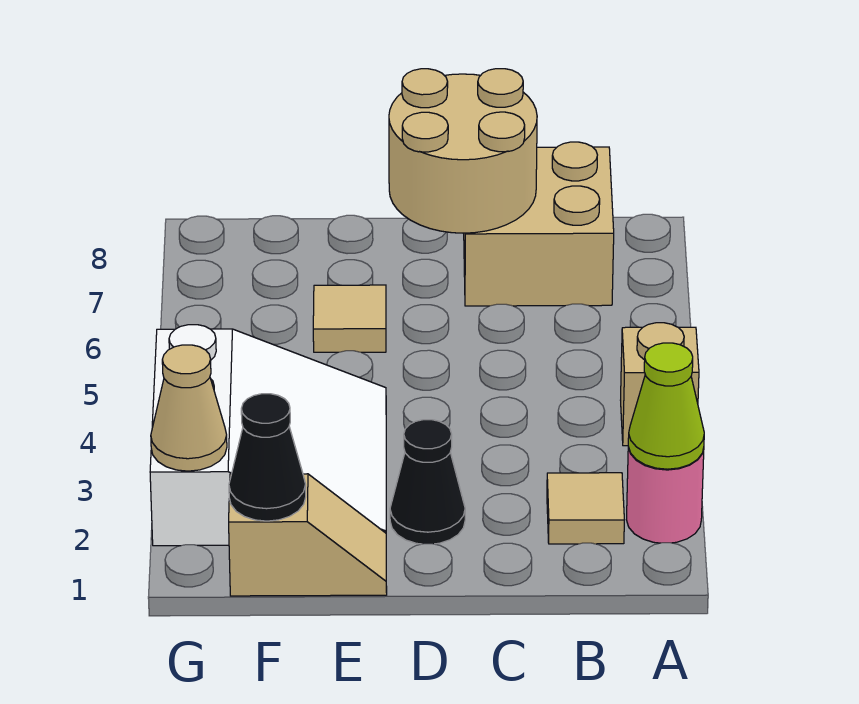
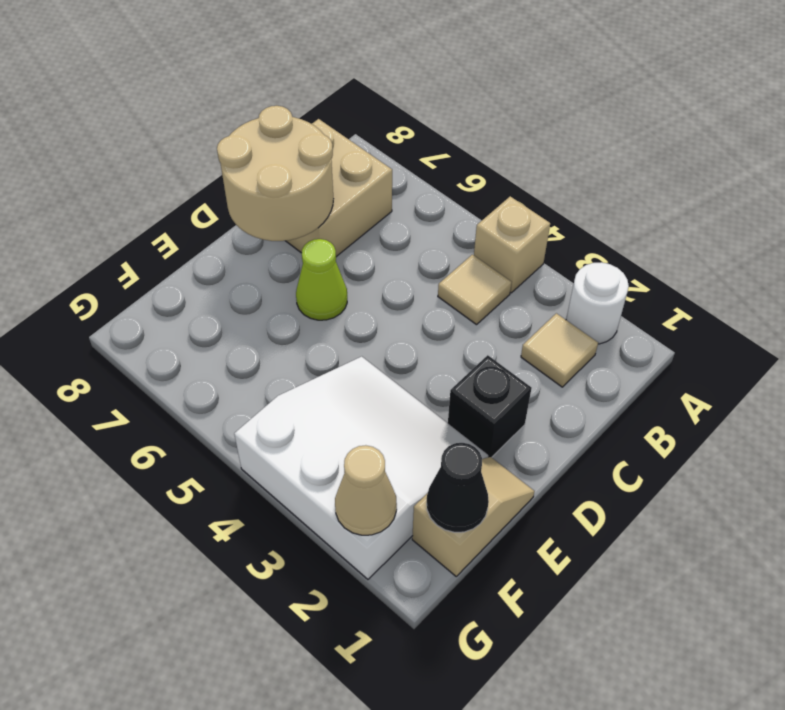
pink 1x1 round brick [626,448,704,543] -> white 1x1 round brick [566,263,629,344]
lime 1x1 cone [628,343,704,469] -> lime 1x1 cone moved to [296,239,347,320]
black 1x1 cone [390,420,465,544] -> black 1x1 brick [448,355,532,457]
tan 1x1 tile [313,285,386,352] -> tan 1x1 tile moved to [438,255,511,325]

